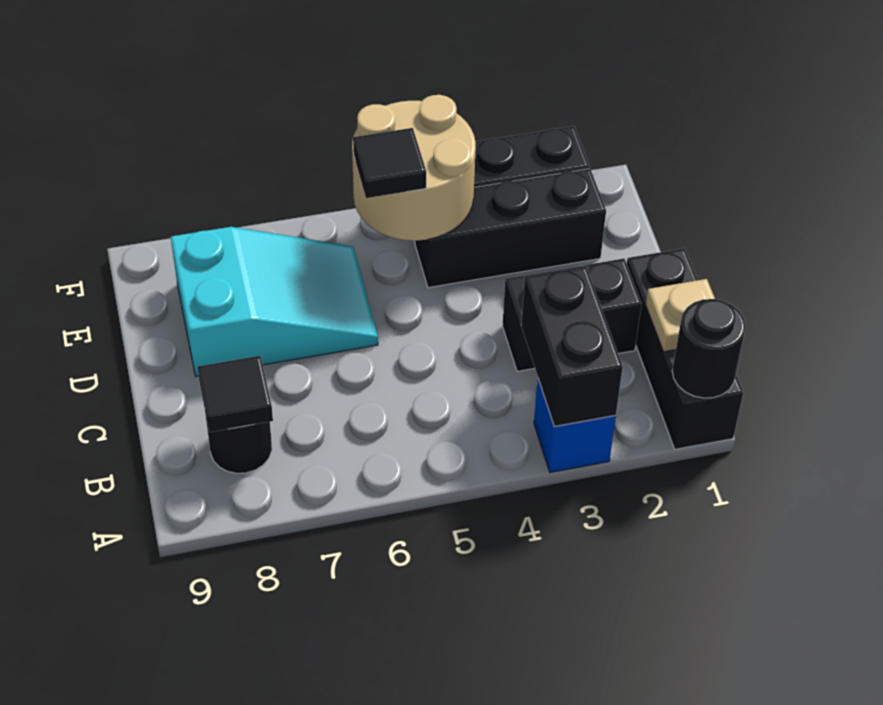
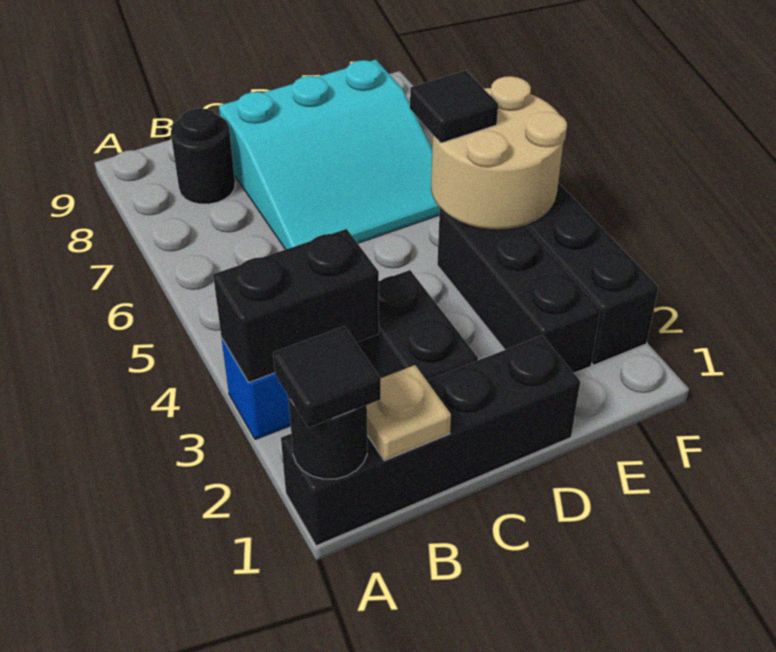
black 1x3 brick [627,248,743,449] -> black 1x4 brick [281,336,580,546]
black 1x1 tile [198,356,273,432] -> black 1x1 tile moved to [273,326,381,428]
cyan 2x3 slope [171,227,378,376] -> cyan 3x3 slope [219,60,440,250]

